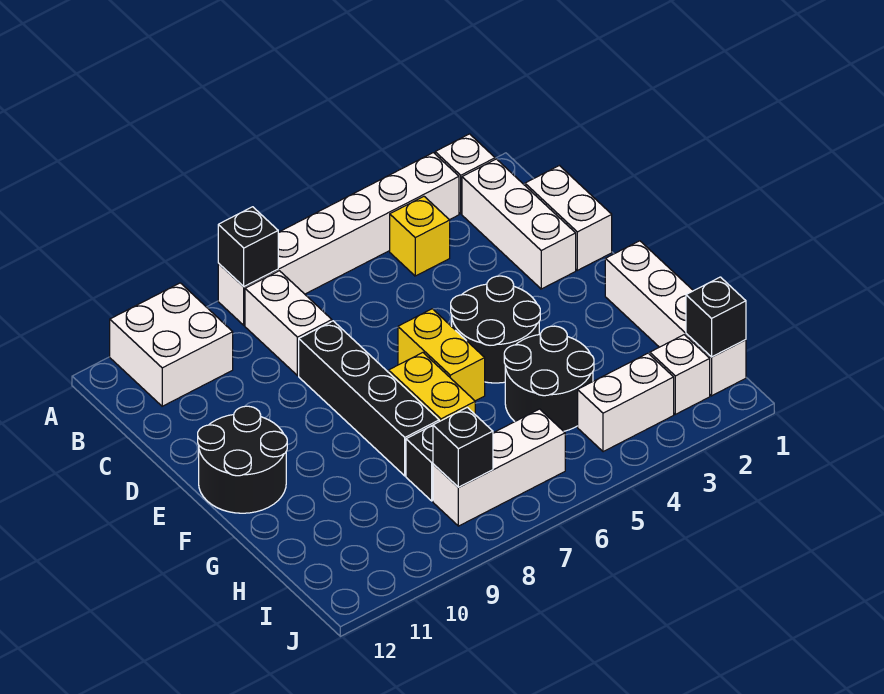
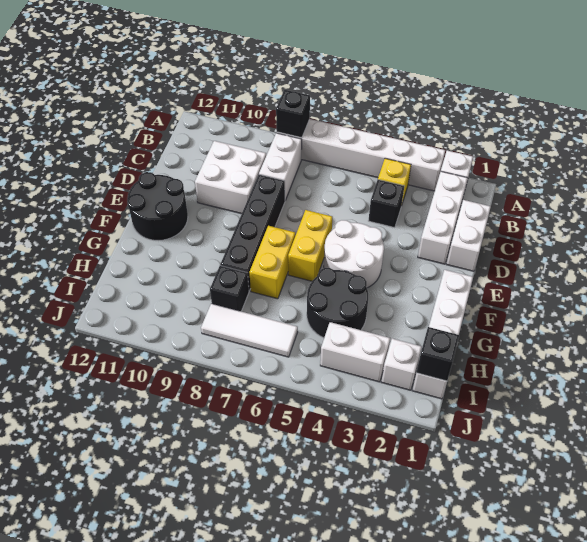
white 2x2 brick [110,283,233,406] -> white 2x2 brick moved to [195,141,266,214]
black 2x2 round brick [451,276,540,383] -> white 2x2 round brick [324,220,384,288]
white 1x3 brick [433,409,565,526] -> white 1x3 tile [201,304,298,357]
black 1x1 brick [433,407,493,487] -> black 1x1 brick moved to [368,180,404,228]

